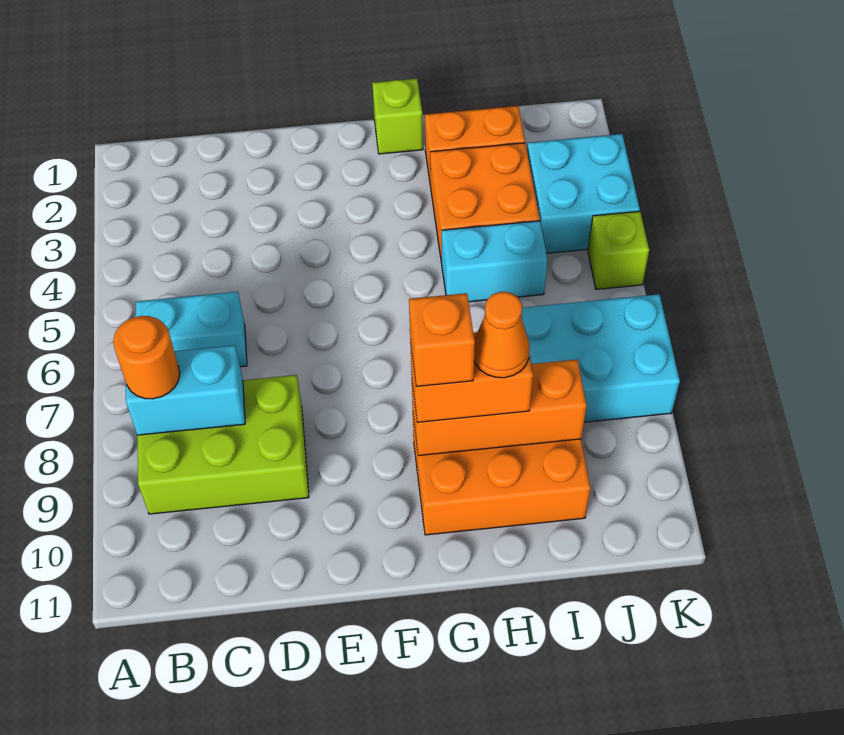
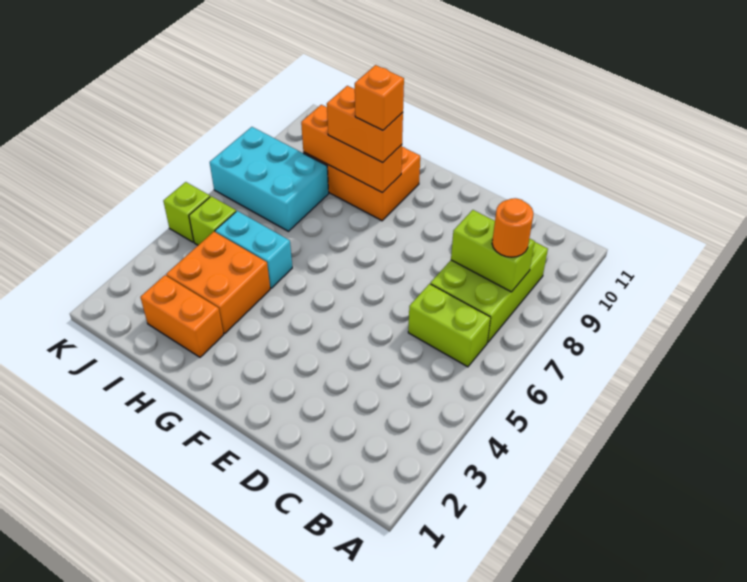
cyan 1x2 brick [136,292,247,367] -> lime 1x2 brick [408,284,491,367]
lime 2x3 brick [138,375,309,514] -> lime 2x3 brick turned to [430,242,548,343]
cyan 1x2 brick [126,345,245,435] -> lime 1x2 brick [451,210,535,292]
lime 1x1 brick [372,79,423,154] -> lime 1x1 brick moved to [189,196,236,245]
orange 1x1 cone [474,292,530,378] -> none
cyan 2x2 brick [527,134,640,253] -> none

